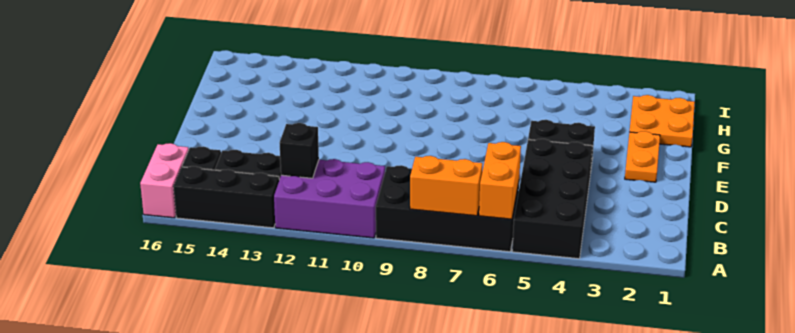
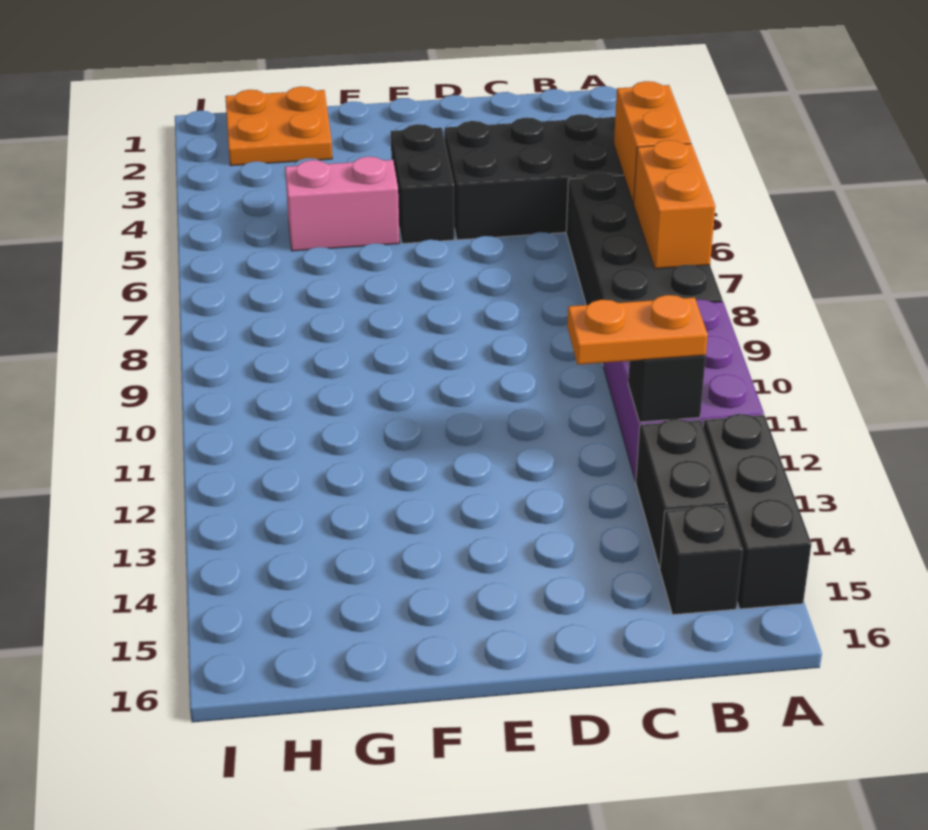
orange 1x2 brick [479,142,521,219] -> orange 1x2 brick turned to [614,81,691,203]
pink 1x2 brick [140,143,189,218] -> pink 1x2 brick moved to [285,157,399,251]
orange 1x2 plate [625,131,660,182] -> orange 1x2 plate moved to [567,295,708,365]

